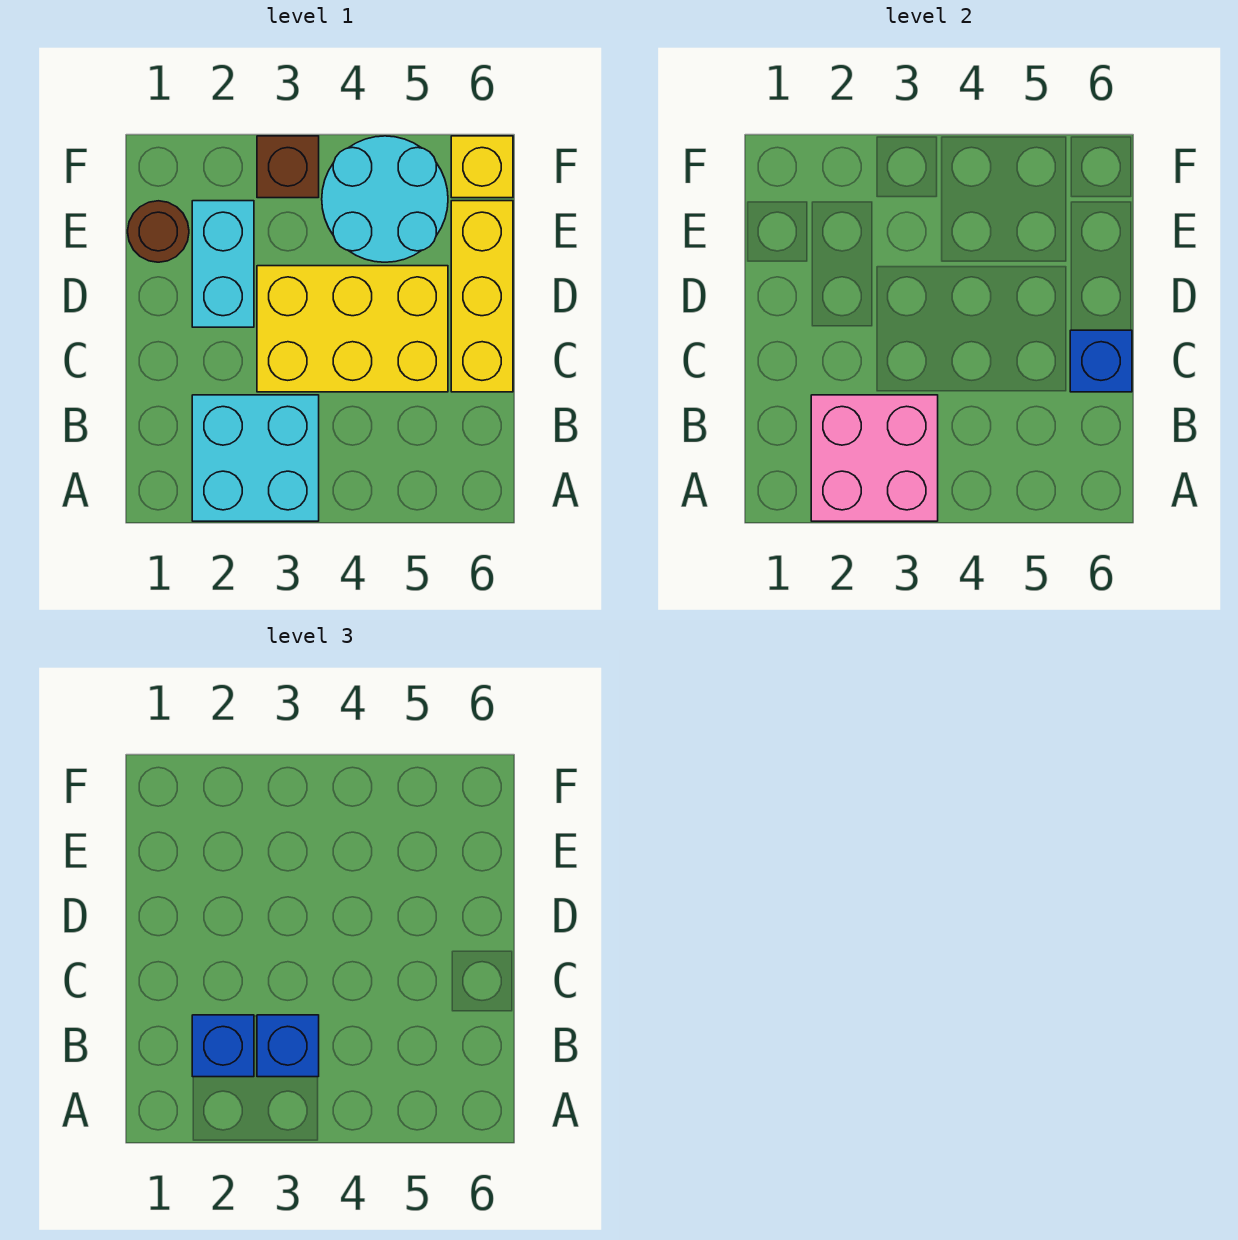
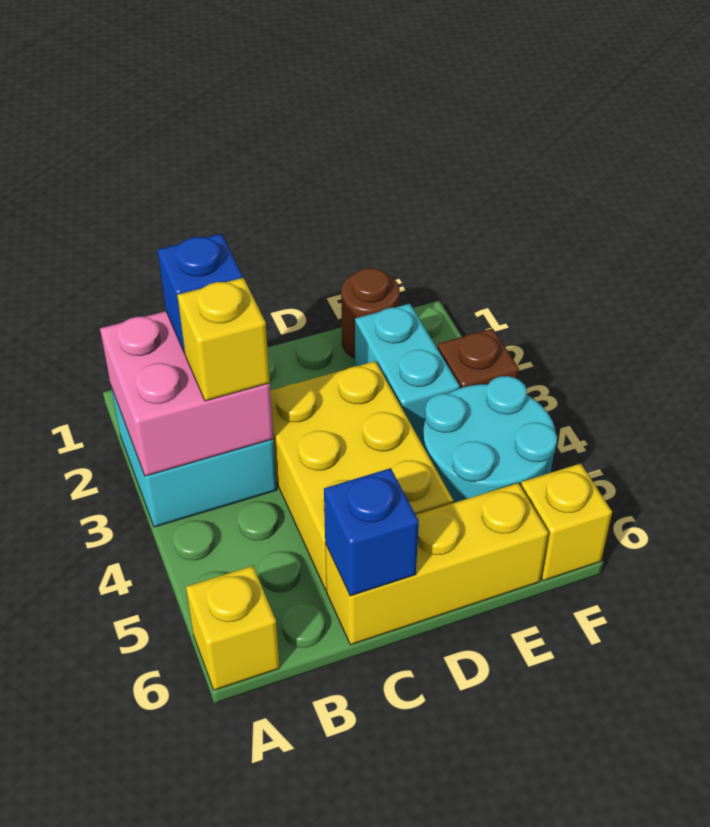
none -> yellow 1x1 brick [186,566,280,690]
blue 1x1 brick [257,1015,319,1077] -> yellow 1x1 brick [177,278,270,401]
cyan 1x2 brick [192,201,254,327] -> cyan 1x2 brick turned to [355,304,460,445]

